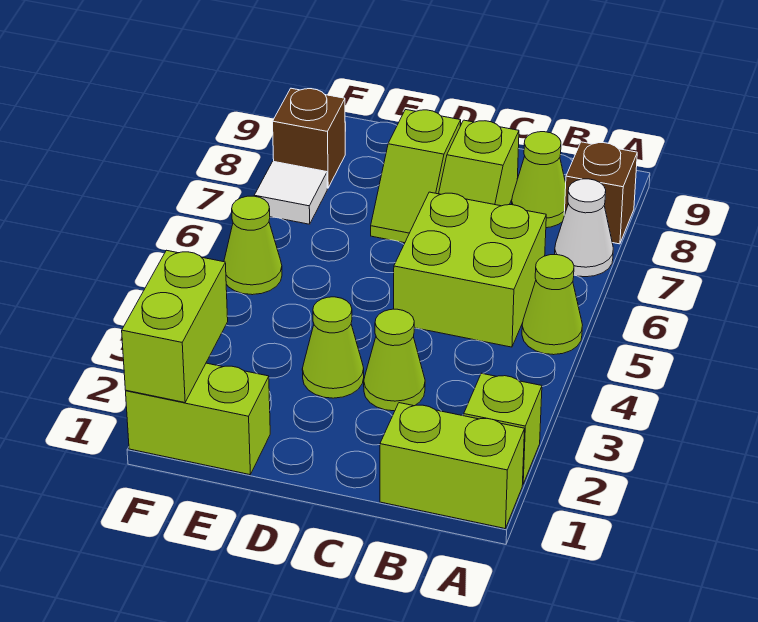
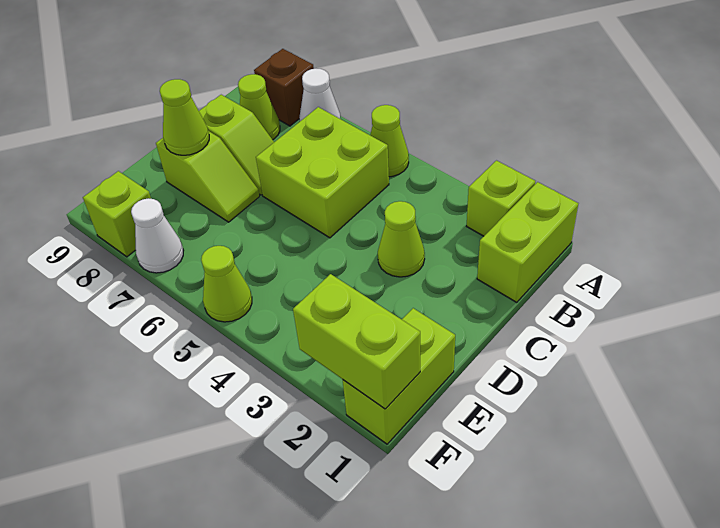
lime 1x1 cone [302,297,364,398] -> lime 1x1 cone moved to [160,79,209,155]
white 1x1 tile [254,161,327,224] -> white 1x1 cone [131,198,184,273]
brown 1x1 brick [273,88,345,188] -> lime 1x1 brick [83,171,151,257]

